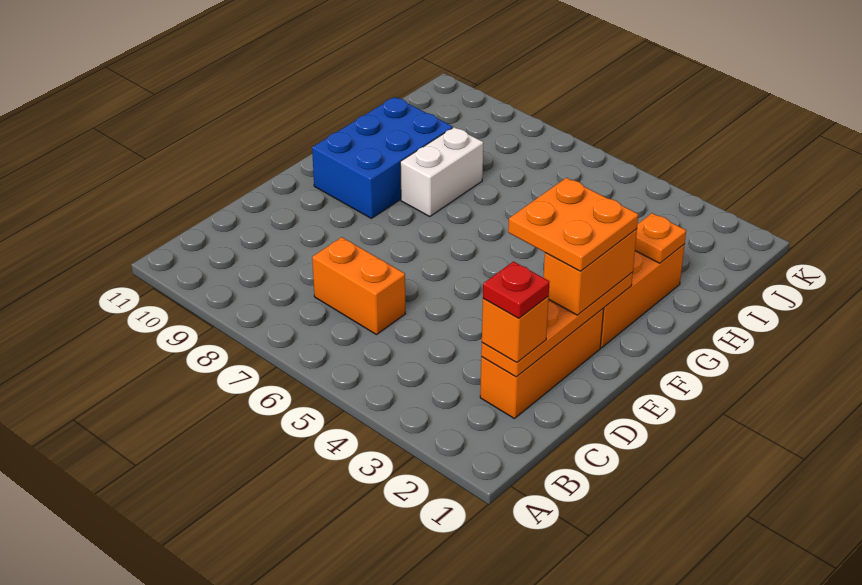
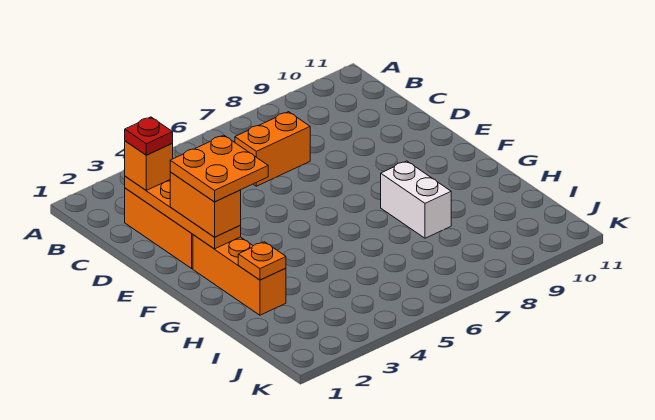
blue 2x3 brick [312,97,453,218] -> none

